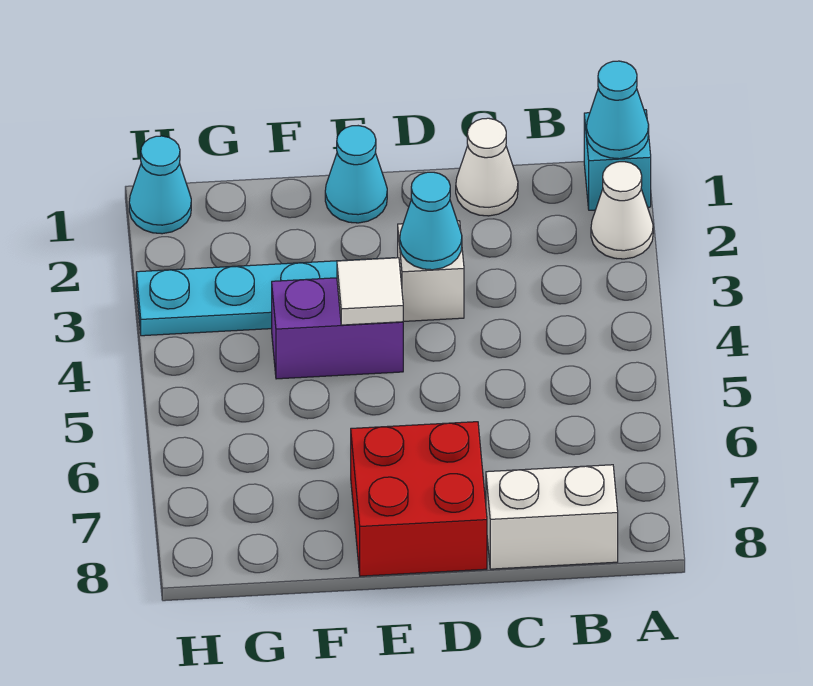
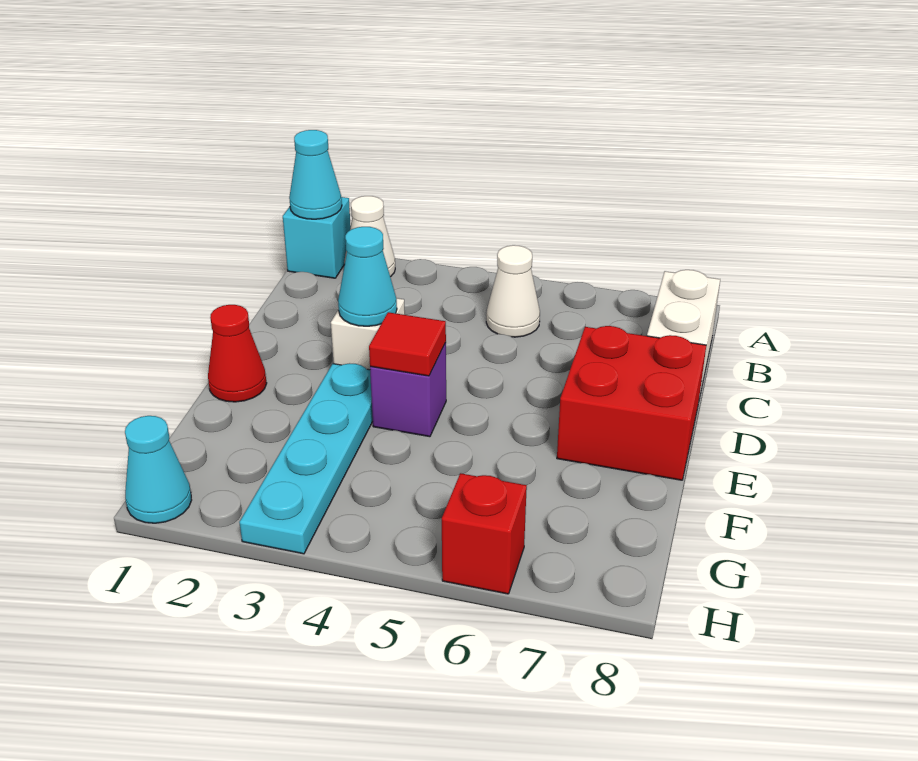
white 1x1 cone [456,118,518,216] -> white 1x1 cone moved to [486,245,540,337]
cyan 1x1 cone [325,126,387,223] -> red 1x1 cone [208,305,267,402]
purple 1x2 brick [272,278,403,379] -> purple 1x1 brick [370,342,446,437]
white 1x1 tile [337,258,403,325] -> red 1x1 tile [369,312,446,376]
none -> red 1x1 brick [442,473,527,594]

